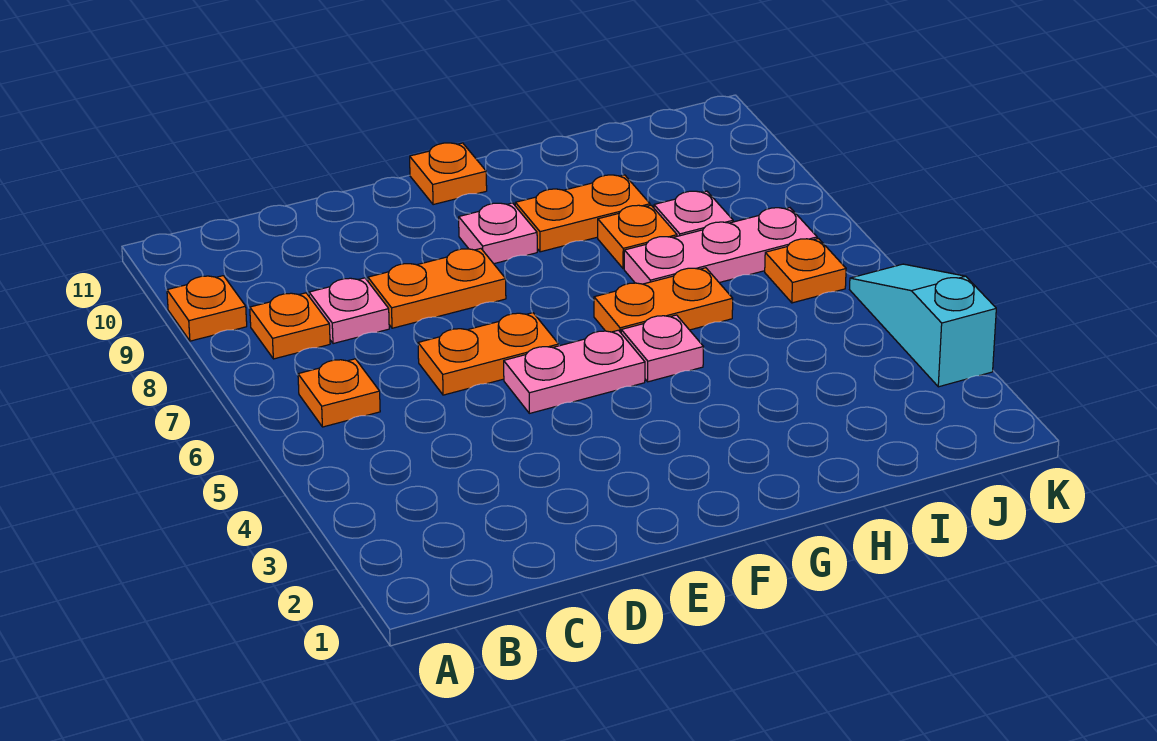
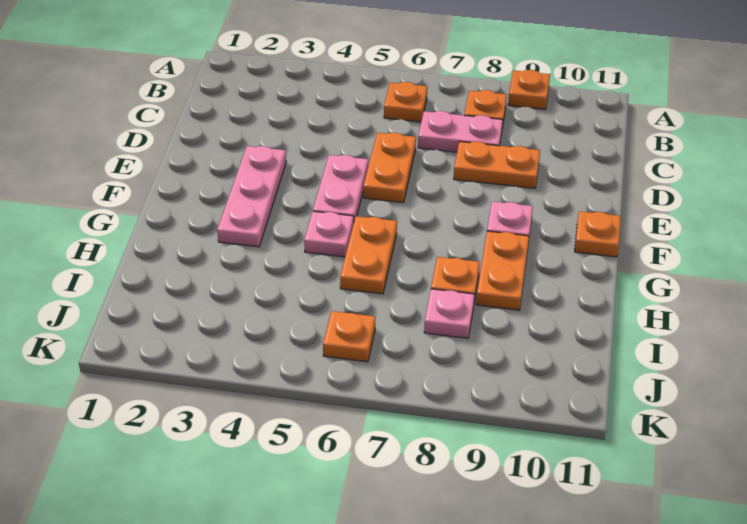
pink 1x1 plate [309,278,389,344] -> pink 1x2 plate [418,111,503,152]
orange 1x2 plate [368,249,506,328] -> orange 1x2 plate turned to [454,141,540,188]
pink 1x3 plate [624,208,817,284] -> pink 1x3 plate moved to [217,146,286,247]
cyan 1x3 slope [850,264,996,387] -> none

